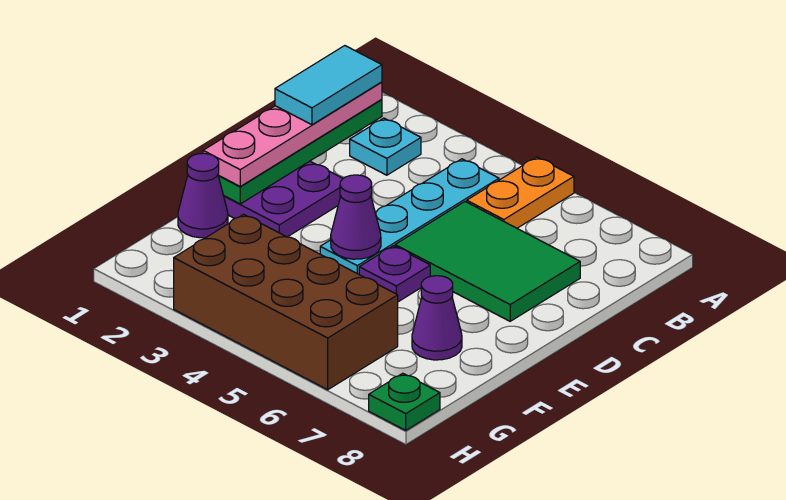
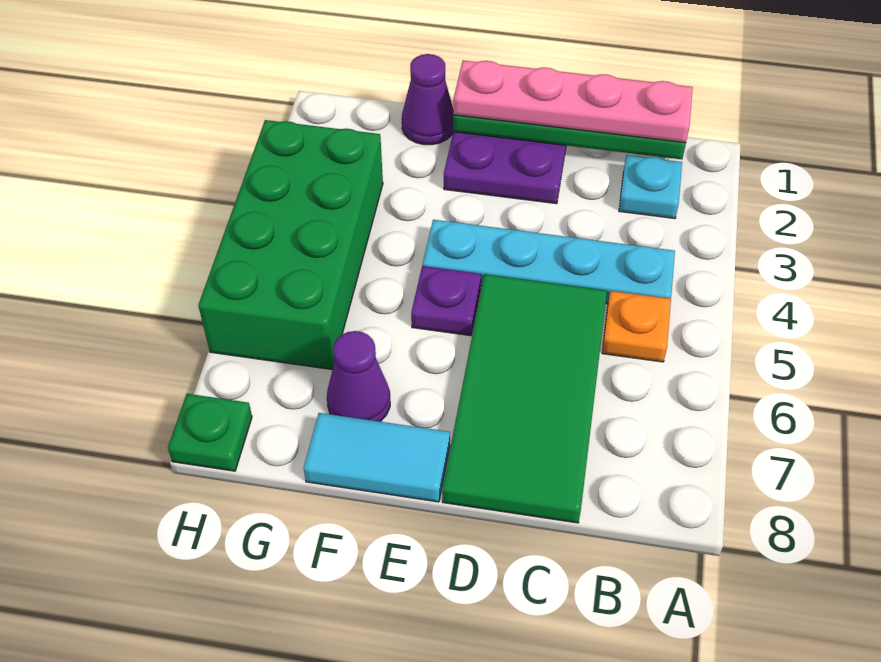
orange 1x2 plate [467,157,574,228] -> orange 1x1 plate [602,291,671,362]
cyan 1x2 tile [275,46,382,125] -> cyan 1x2 tile moved to [304,413,450,502]
green 2x3 tile [395,202,580,321] -> green 2x4 tile [442,274,607,523]
purple 1x1 cone [331,175,381,259] -> none
brown 2x4 brick [174,214,398,390] -> green 2x4 brick [198,120,383,370]

